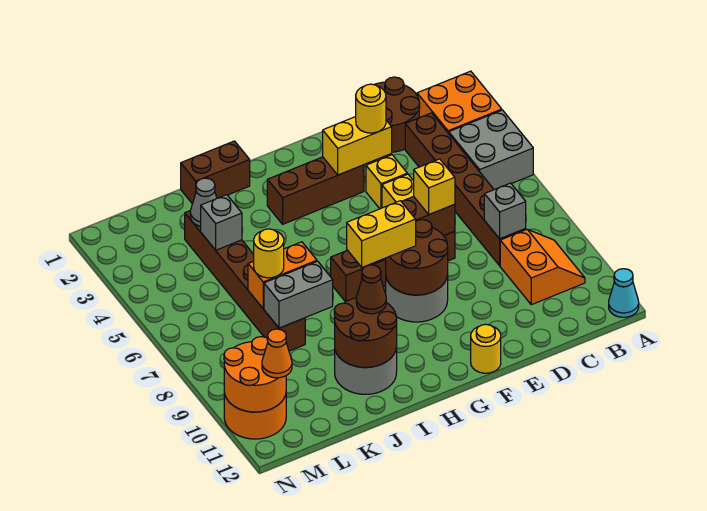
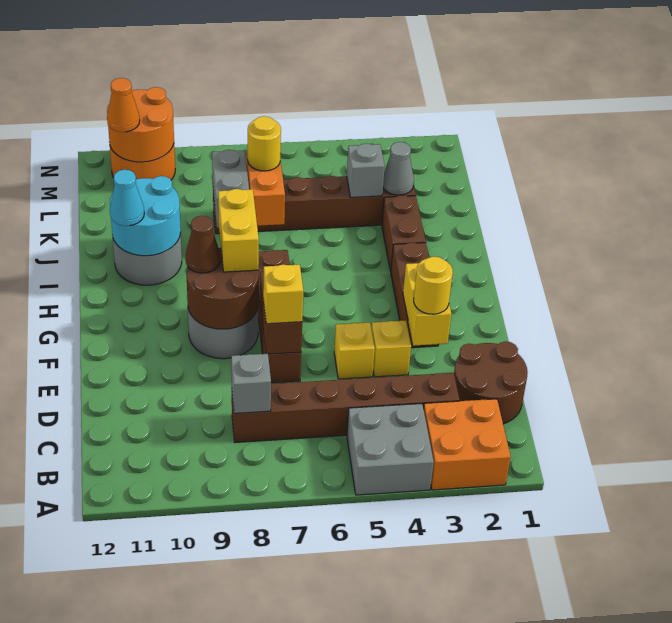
cyan 1x1 cone [609,269,639,317] -> cyan 1x1 cone moved to [110,170,144,226]
orange 2x2 slope [500,229,585,305] -> none
yellow 1x1 round brick [471,324,501,373] -> none
brown 1x2 brick [181,141,250,204] -> brown 1x2 brick moved to [382,195,426,272]
brown 2x2 round brick [334,298,397,367] -> cyan 2x2 round brick [110,176,181,256]
brown 1x1 cone [356,265,386,314] -> brown 1x1 cone moved to [185,216,221,273]

